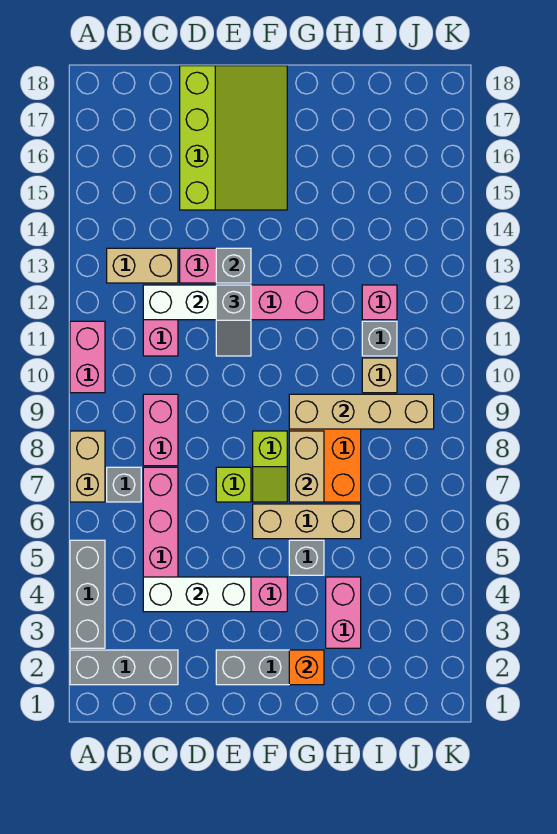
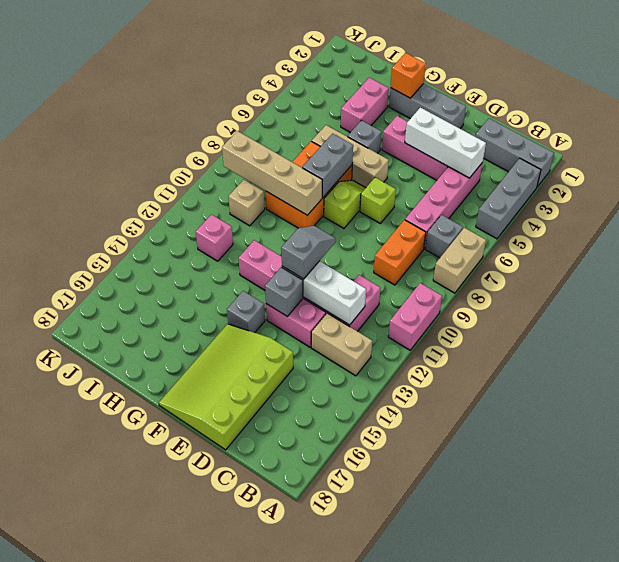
pink 1x2 brick [143,394,178,466] -> orange 1x2 brick [374,220,426,285]
tan 1x2 brick [289,431,324,502] -> grey 1x2 brick [302,134,353,198]
grey 1x1 brick [362,321,397,356] -> grey 1x1 brick moved to [227,291,265,333]

